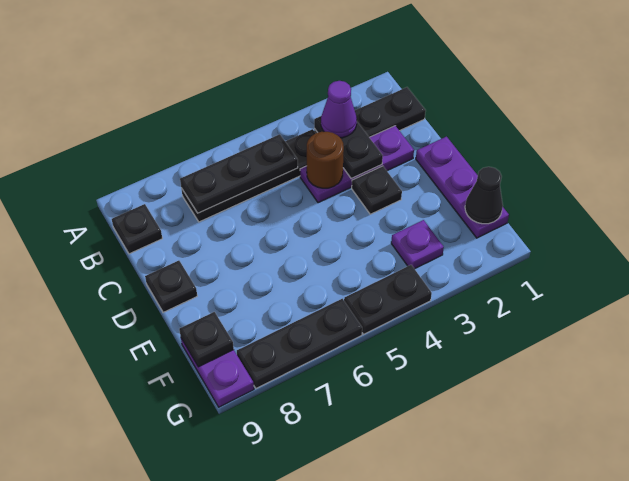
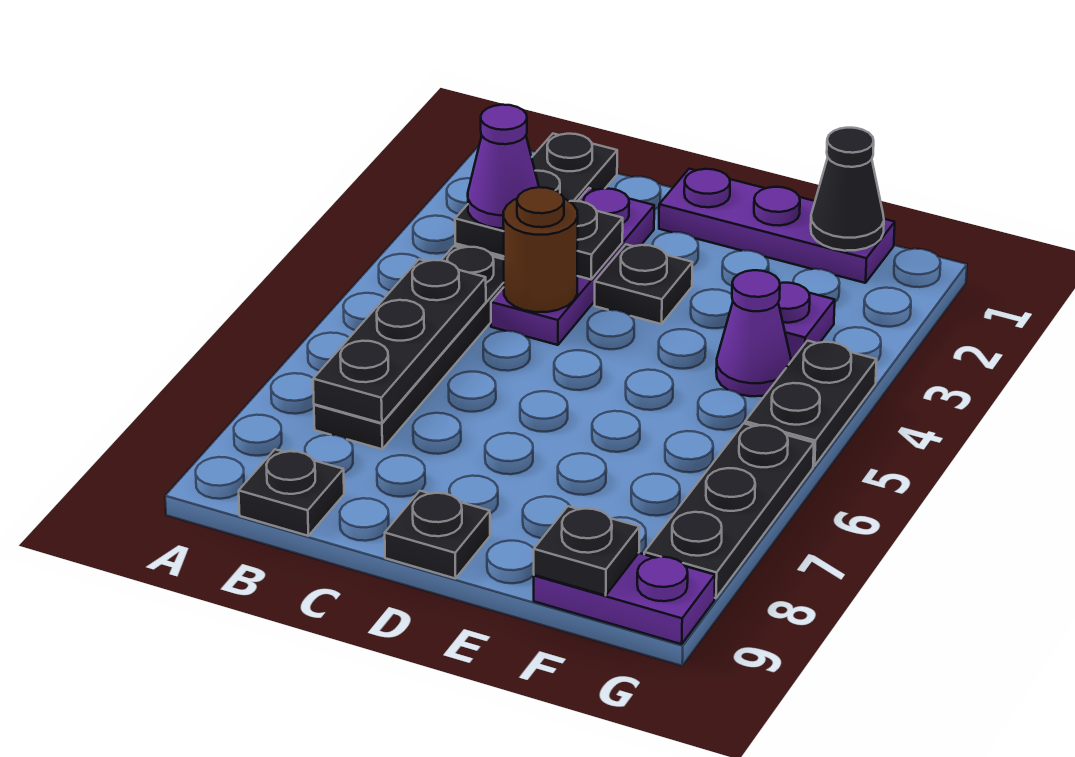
none -> purple 1x1 cone [716,270,791,396]

